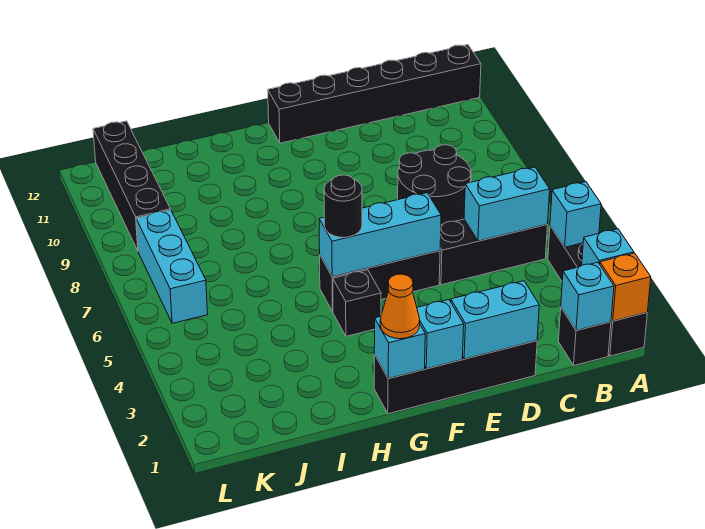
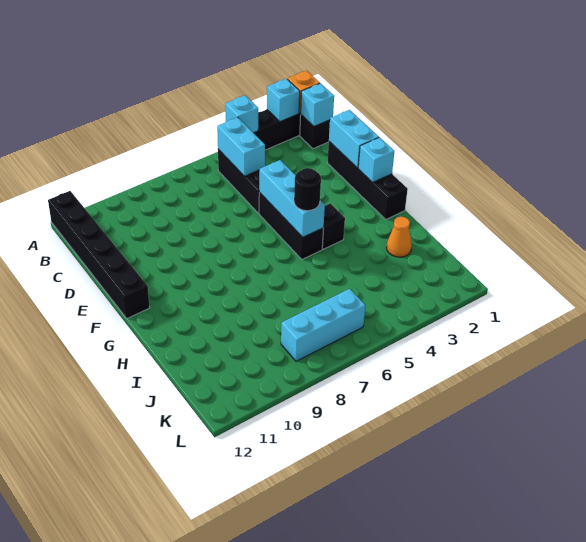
black 2x2 round brick [398,145,471,225] -> none
cyan 1x1 brick [374,317,425,379] -> none
orange 1x1 cone [380,274,420,339] -> orange 1x1 cone moved to [387,217,412,257]
black 1x4 brick [93,121,171,251] -> none

